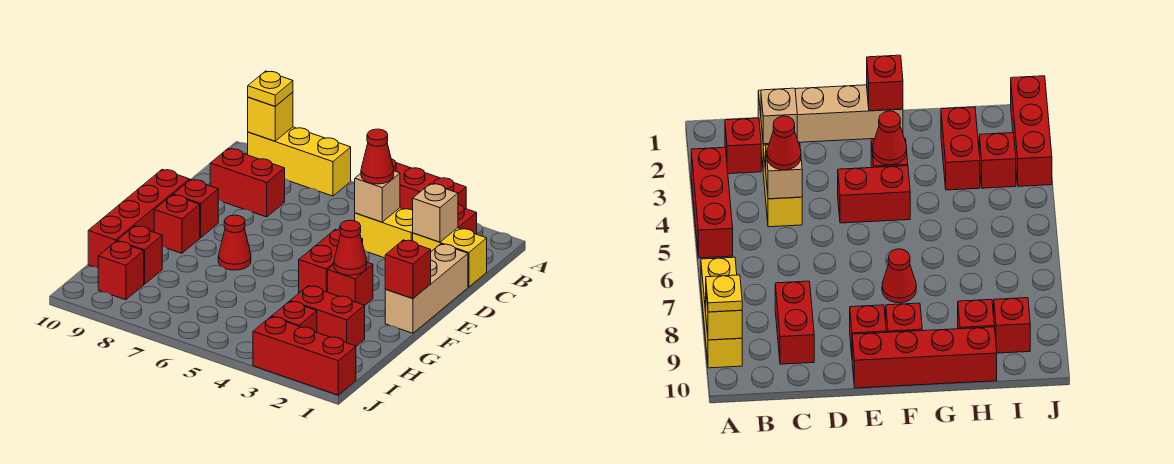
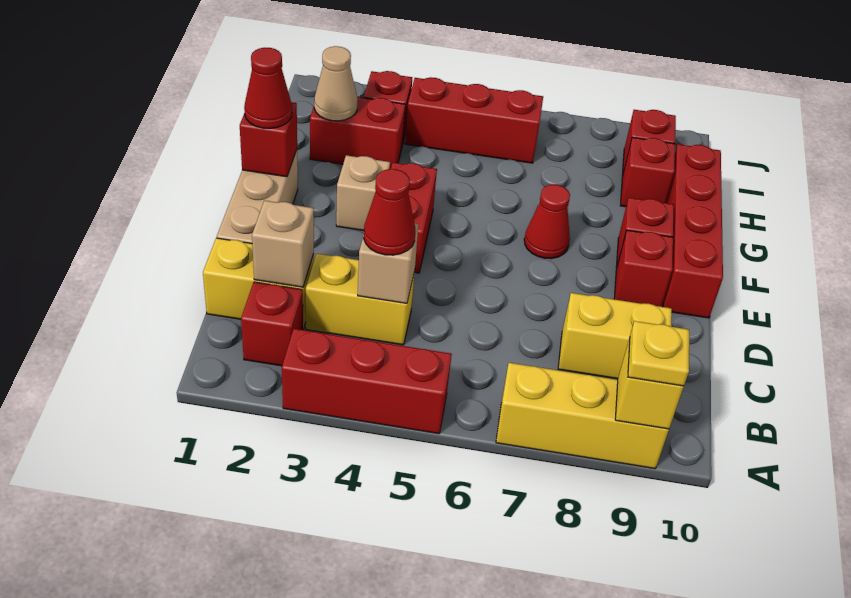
red 1x2 brick [210,149,285,217] -> yellow 1x2 brick [558,293,672,379]
red 1x1 brick [328,262,373,305] -> tan 1x1 brick [336,155,390,231]
red 1x1 cone [334,220,367,275] -> red 1x1 cone moved to [244,48,292,128]
none -> tan 1x1 cone [314,46,358,121]
red 1x3 brick [253,317,356,395] -> red 1x3 brick moved to [405,77,543,163]

